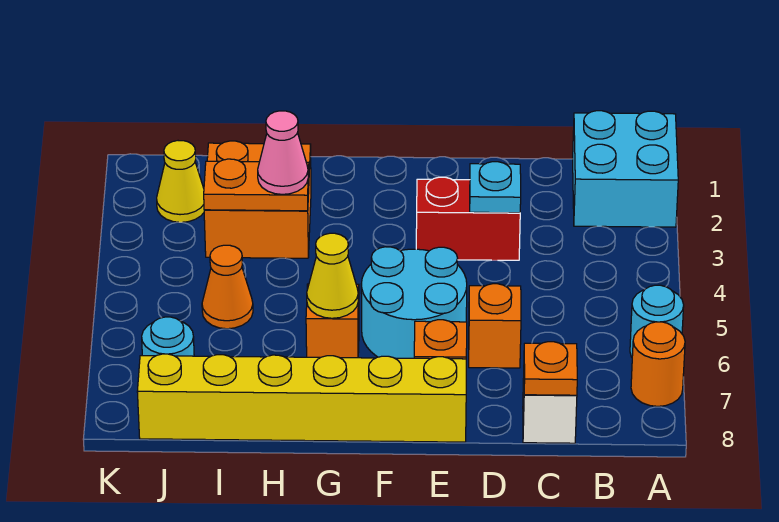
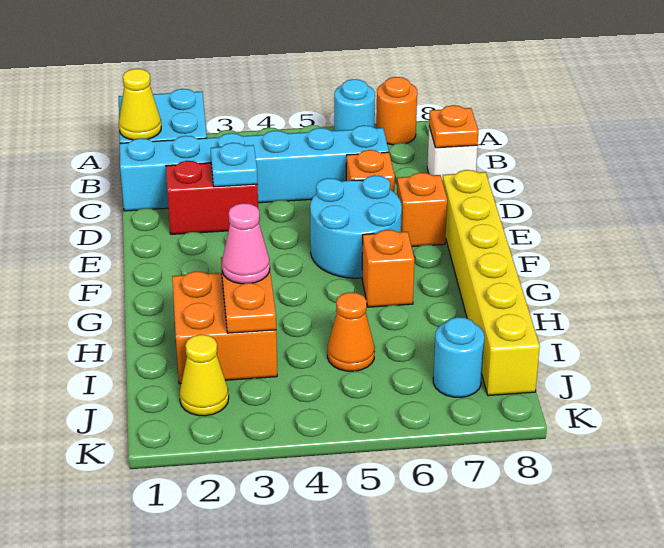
none -> cyan 1x6 brick [120,125,389,211]
red 1x2 brick [416,177,520,260] -> red 1x2 brick turned to [166,161,258,234]
yellow 1x1 cone [307,233,358,318] -> yellow 1x1 cone moved to [119,69,161,140]

